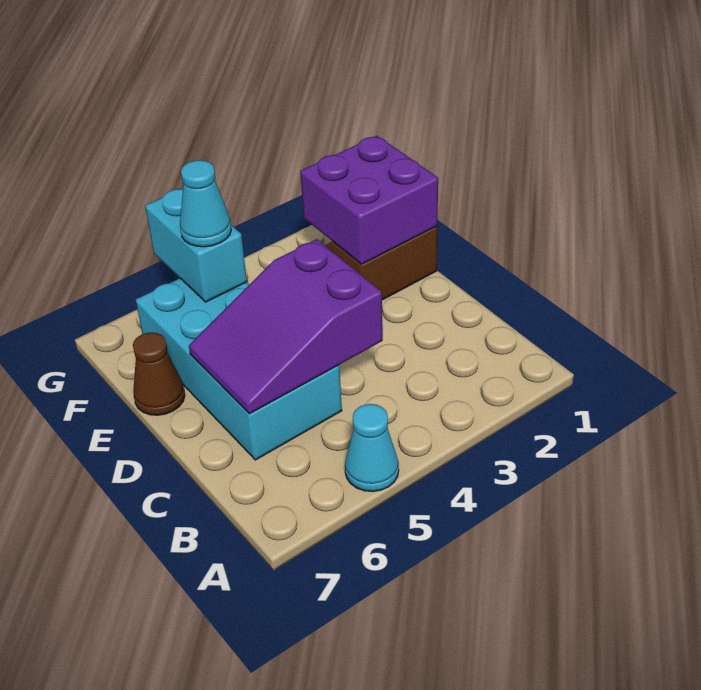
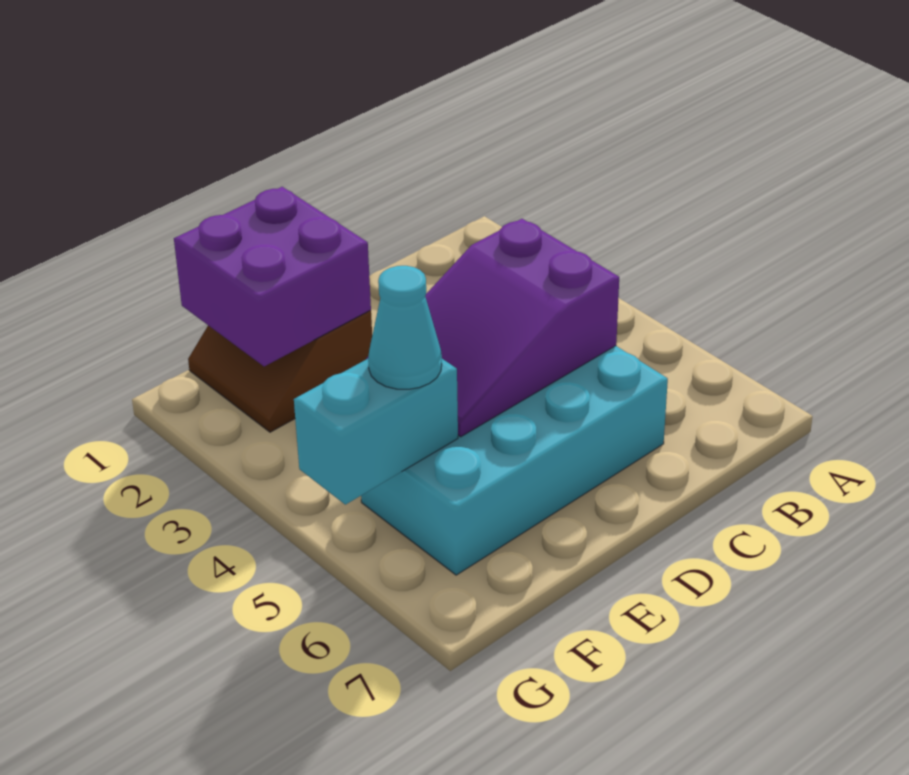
cyan 1x1 cone [345,404,399,492] -> none
purple 2x3 slope [189,239,383,414] -> purple 2x3 slope turned to [366,219,619,437]
brown 1x1 cone [133,332,185,415] -> none

